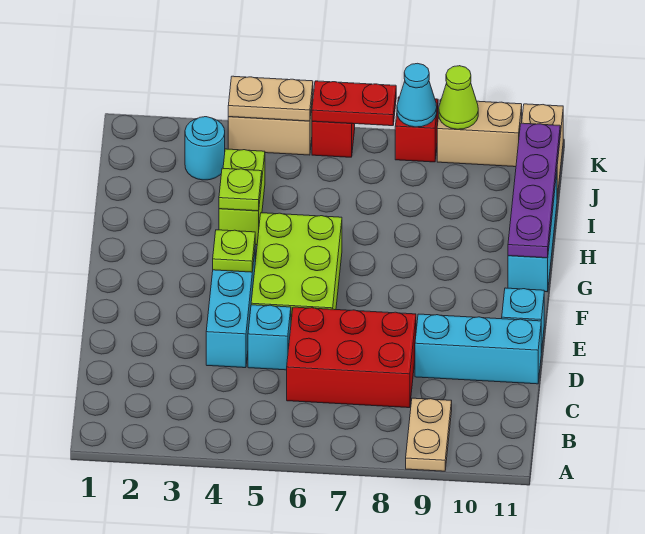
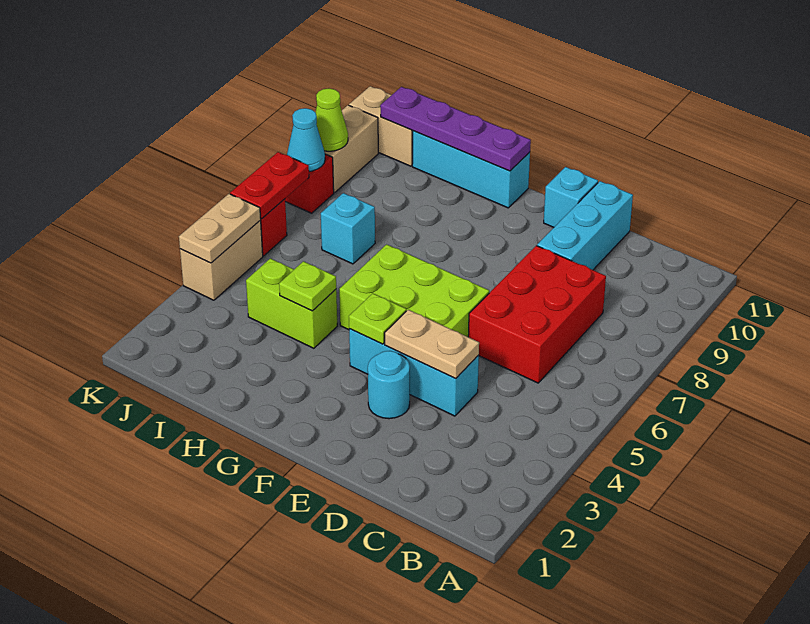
tan 1x2 plate [406,398,452,471] -> tan 1x2 plate moved to [385,310,479,378]
cyan 1x1 brick [248,305,291,370] -> cyan 1x1 brick moved to [321,193,375,264]
cyan 1x1 round brick [185,117,225,180] -> cyan 1x1 round brick moved to [368,351,410,419]

